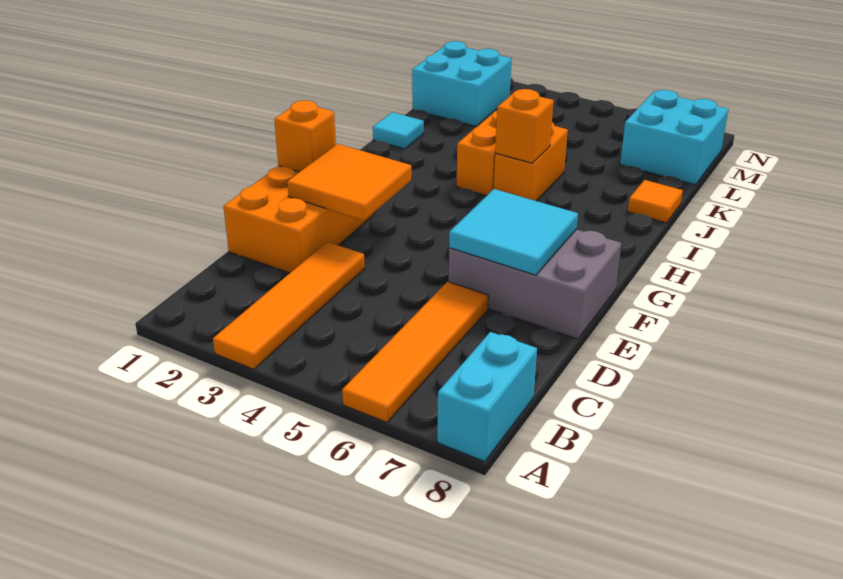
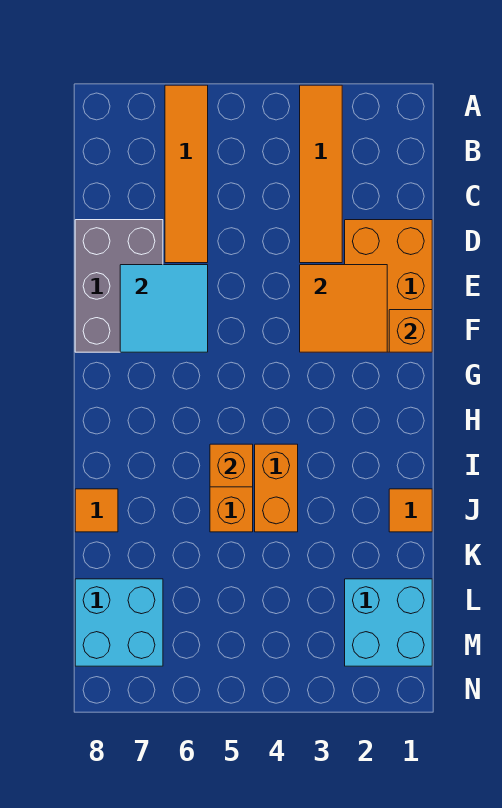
cyan 1x2 brick [437,332,537,462] -> none
grey 2x3 brick [449,229,621,339] -> grey 2x3 brick turned to [75,220,163,352]
cyan 1x1 tile [373,112,424,149] -> orange 1x1 tile [389,489,432,532]

